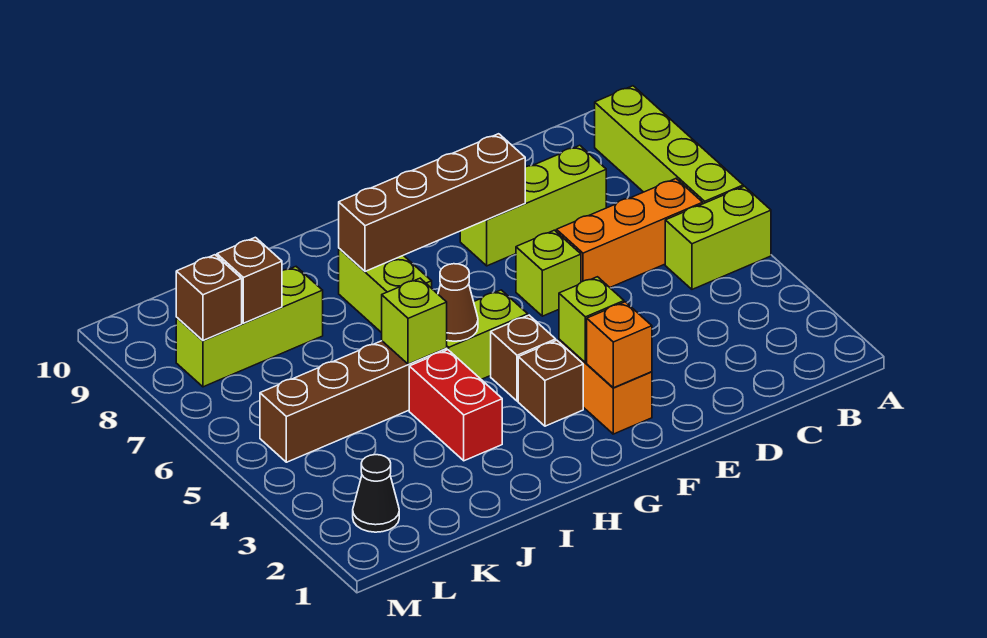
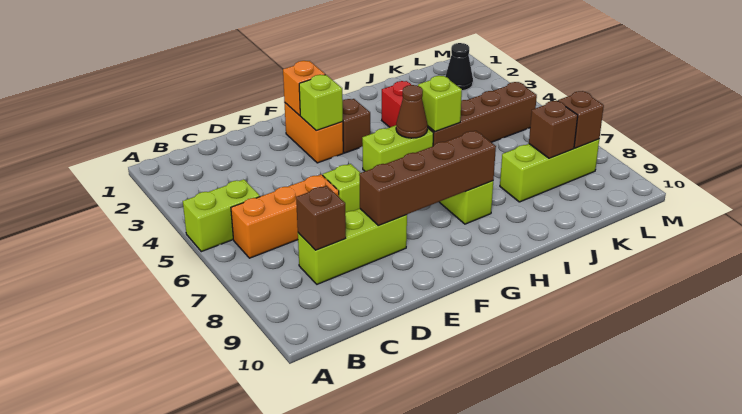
lime 1x4 brick [595,86,743,204] -> none
brown 1x1 brick [491,315,556,401] -> brown 1x1 brick moved to [296,186,346,250]

